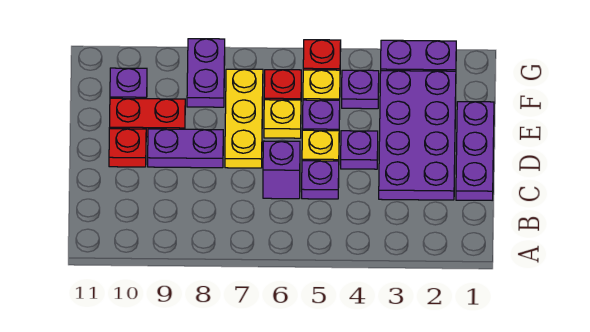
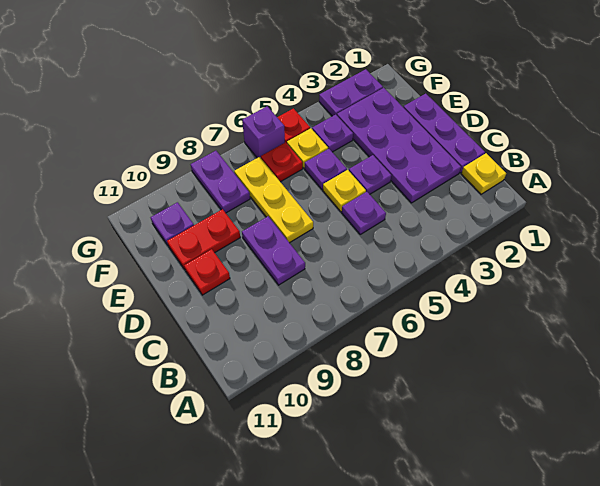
purple 1x1 brick [263,141,300,199] -> purple 1x1 brick moved to [242,106,285,158]
purple 1x2 plate [148,129,223,168] -> purple 1x2 plate turned to [242,216,305,285]
yellow 1x1 plate [264,100,301,138] -> yellow 1x1 plate moved to [461,153,506,194]

